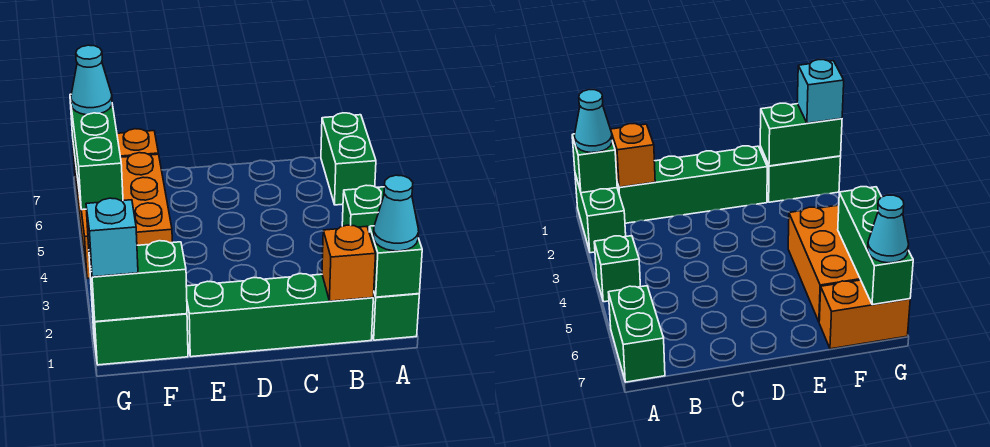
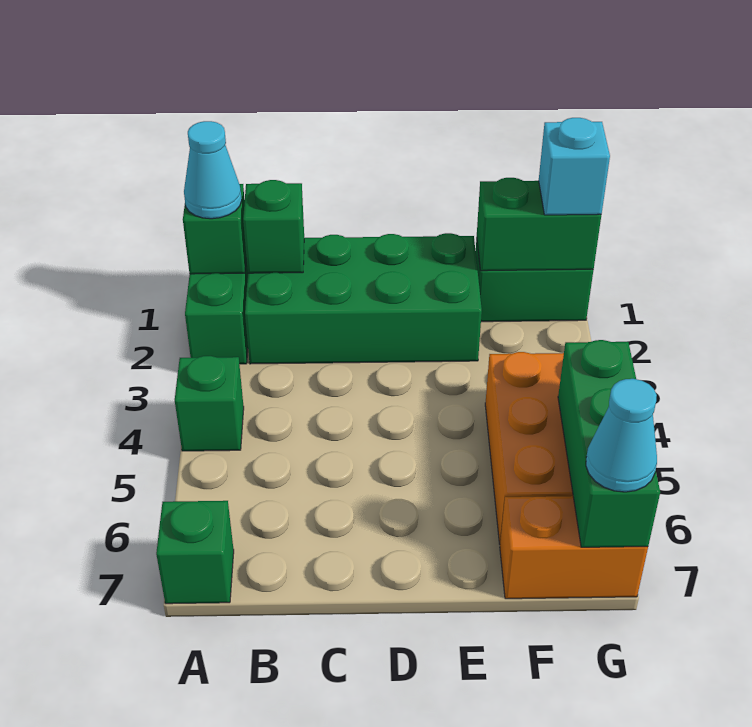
green 1x2 brick [321,113,376,205] -> green 1x1 brick [156,501,234,604]
green 1x4 brick [186,274,373,357] -> green 2x4 brick [245,233,482,364]
orange 1x1 brick [322,225,376,301] -> green 1x1 brick [243,180,304,273]

